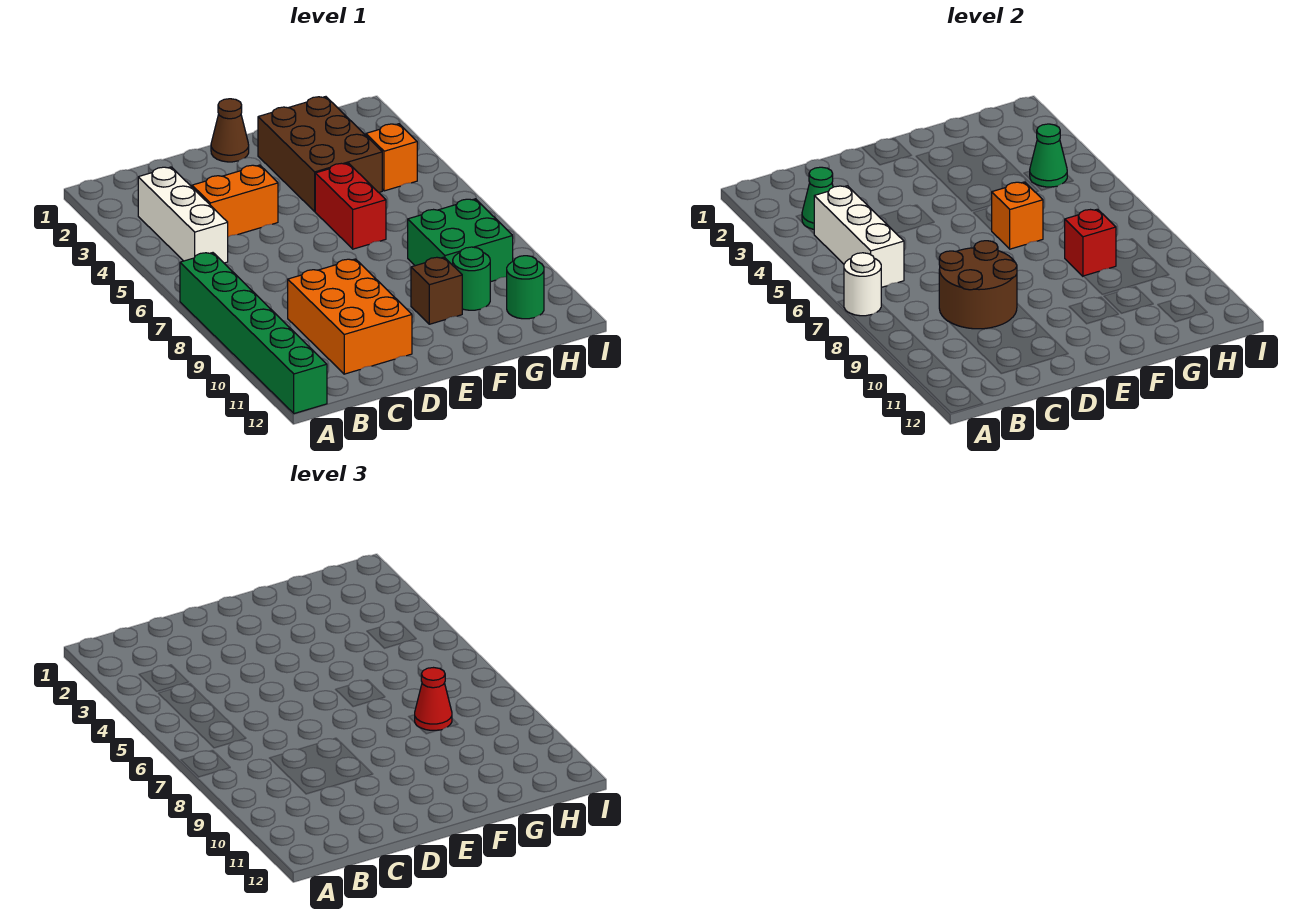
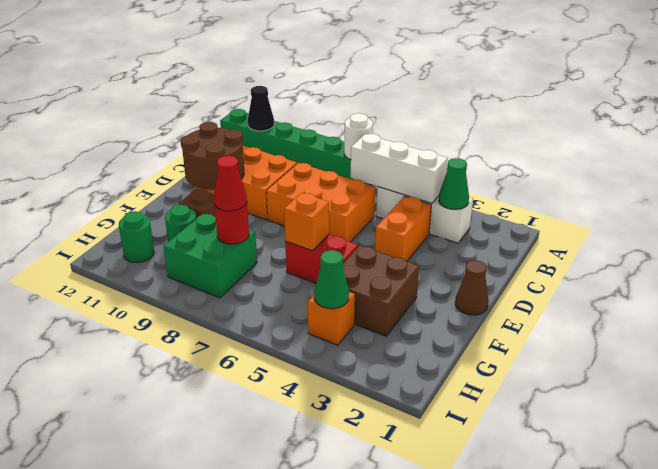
none -> black 1x1 cone [248,86,274,131]
none -> orange 2x3 brick [266,163,375,242]
brown 2x2 round brick [939,241,1017,329] -> brown 2x2 round brick moved to [181,122,244,190]
brown 2x3 brick [258,97,382,211] -> brown 2x2 brick [342,245,419,336]
red 1x1 brick [1065,209,1116,276] -> red 1x1 round brick [214,203,249,244]

